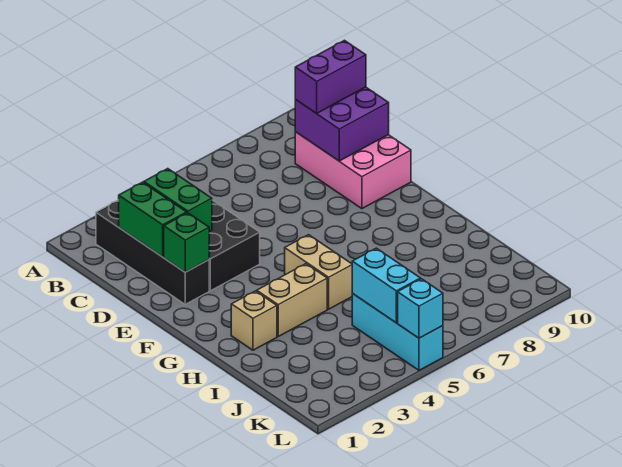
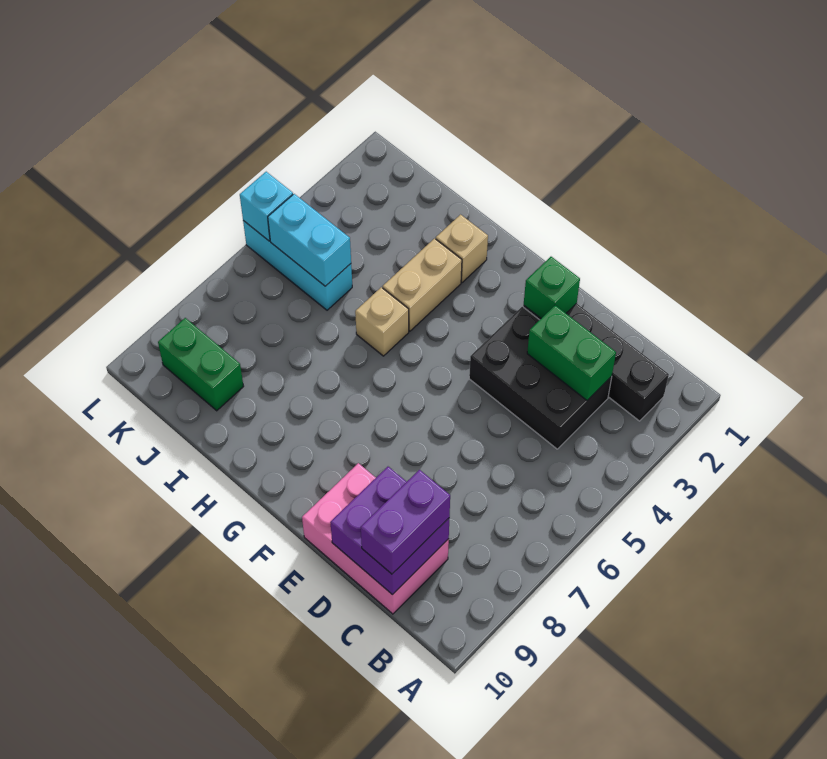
green 1x2 brick [119,182,187,257] -> green 1x2 brick moved to [158,318,244,411]
tan 1x2 brick [285,235,353,309] -> tan 1x1 brick [355,287,409,356]

